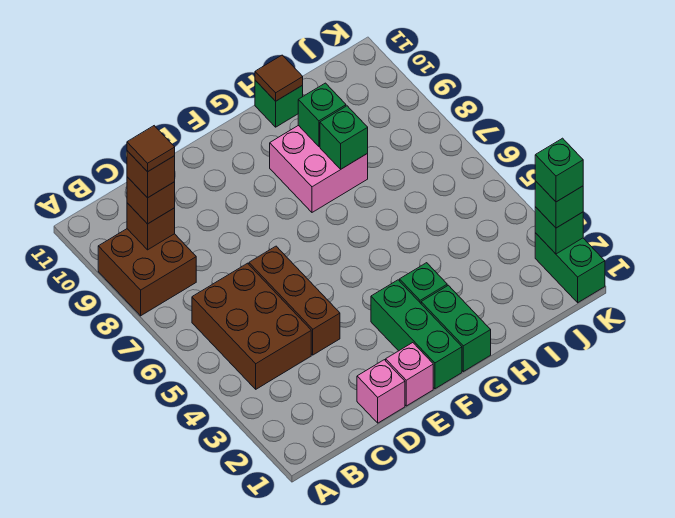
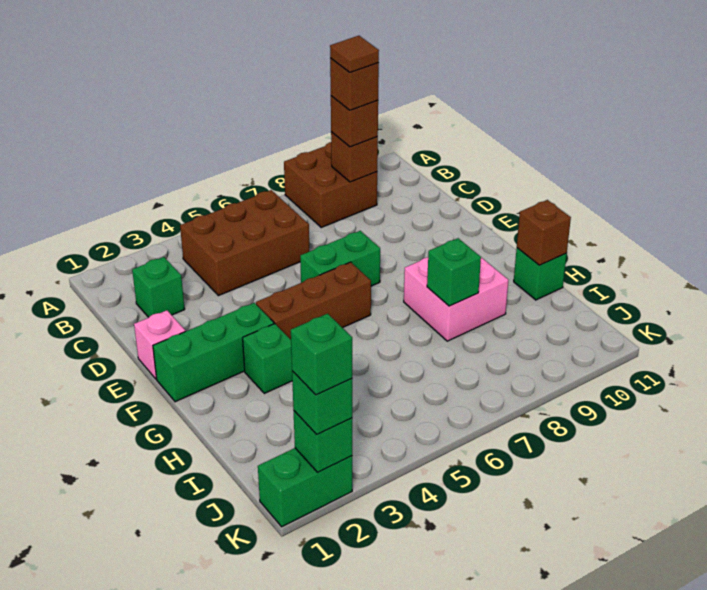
pink 1x1 brick [357,360,405,423] -> none
brown 1x3 brick [249,246,340,355] -> brown 1x3 brick moved to [256,262,371,339]
green 1x2 brick [421,285,491,372] -> green 1x2 brick moved to [300,231,380,286]
green 1x1 brick [298,83,346,146] -> green 1x1 brick moved to [132,257,185,317]
brown 1x1 tile [255,55,303,101] -> brown 1x1 brick [517,200,571,265]

